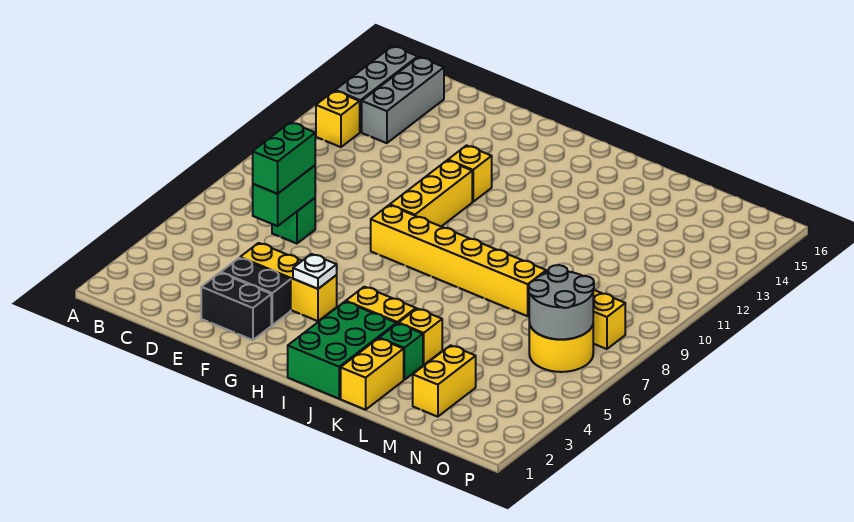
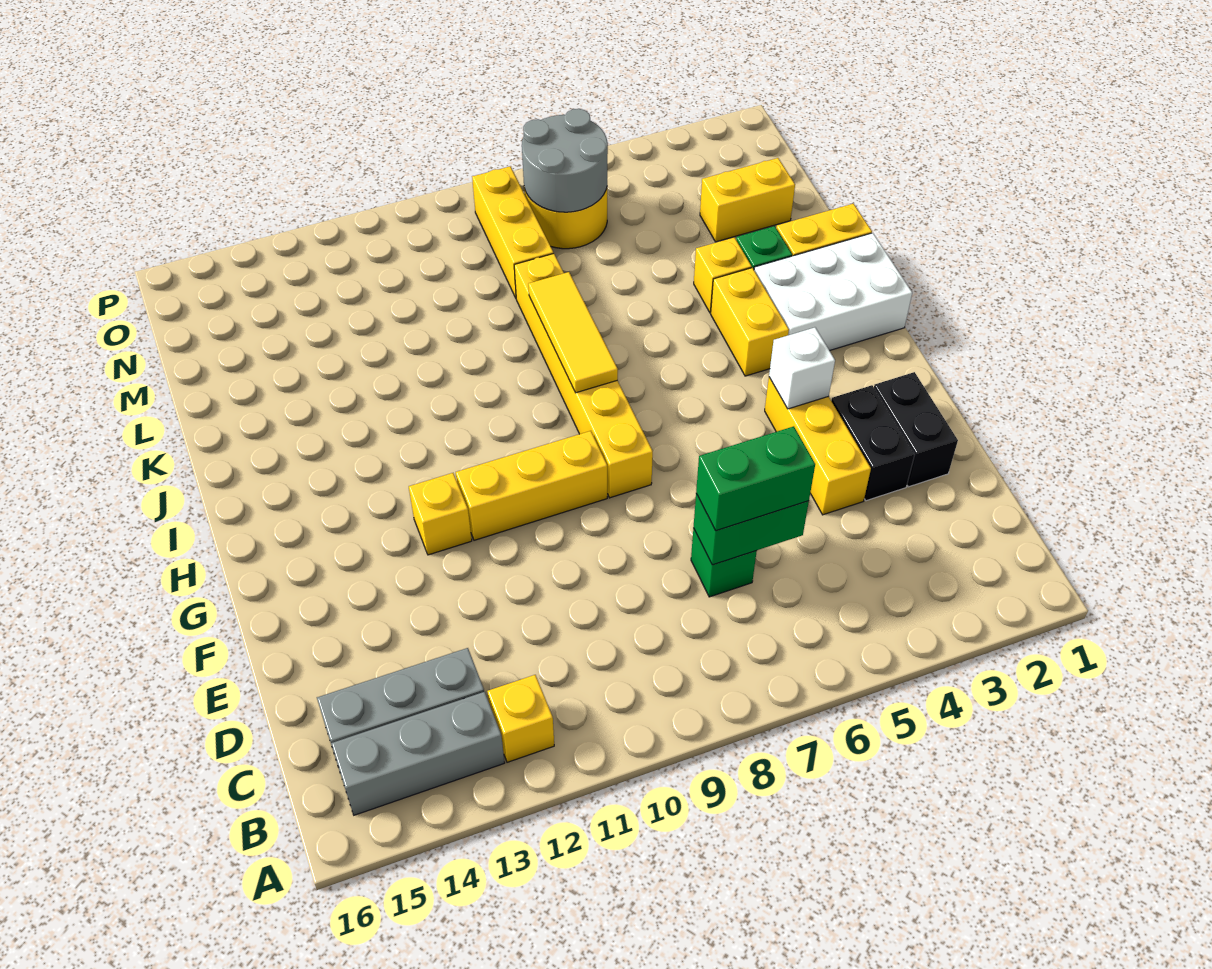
white 1x1 plate [293,254,337,289] -> white 1x1 brick [769,327,835,409]
green 2x3 brick [288,302,396,399] -> white 2x3 brick [754,233,912,351]
none -> yellow 1x3 tile [528,272,618,393]

